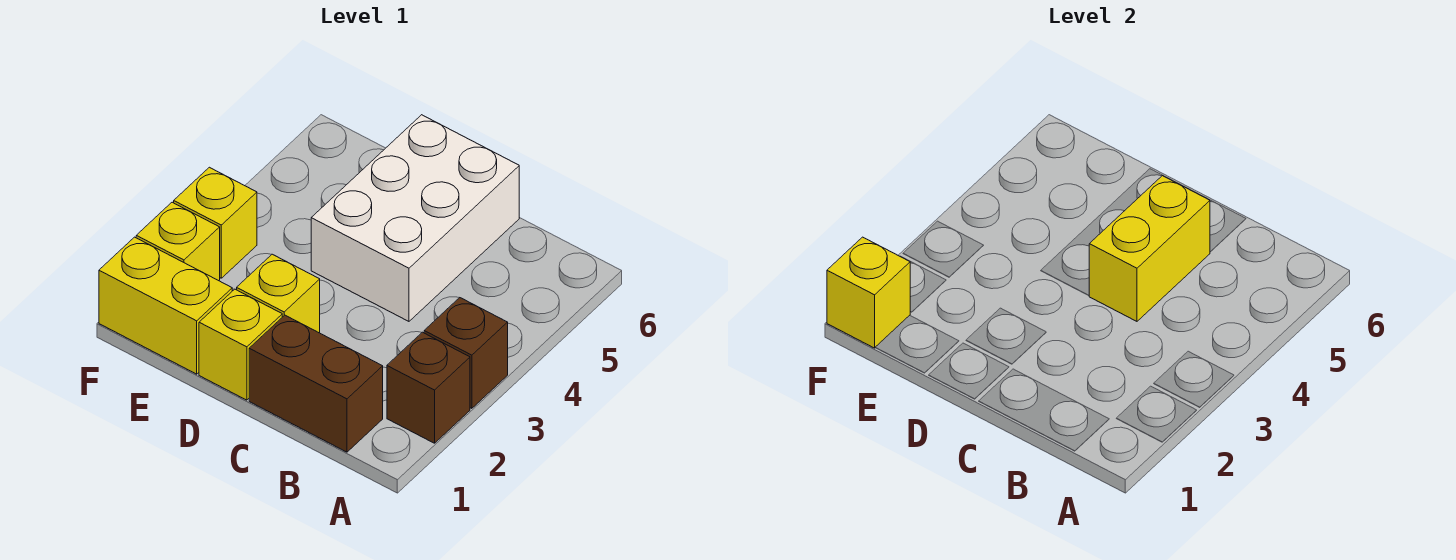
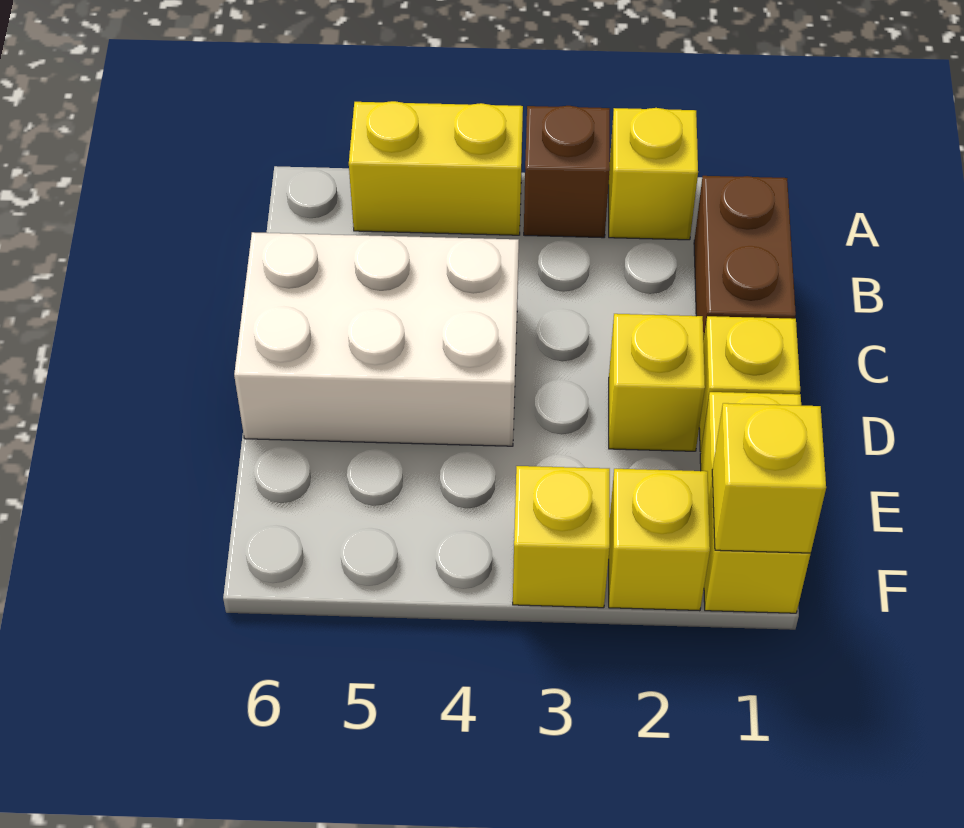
brown 1x1 brick [387,332,470,443] -> yellow 1x1 brick [609,108,698,240]
yellow 1x2 brick [1089,176,1210,321] -> yellow 1x2 brick moved to [349,101,523,235]

